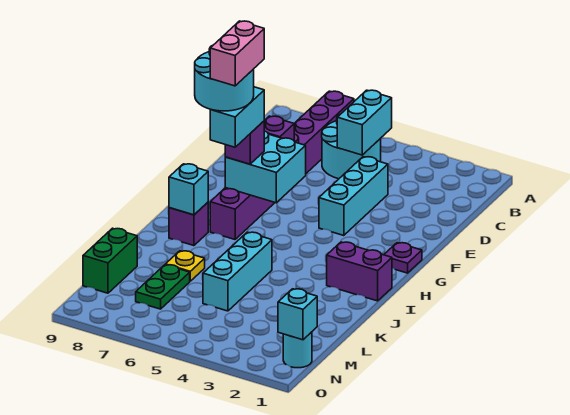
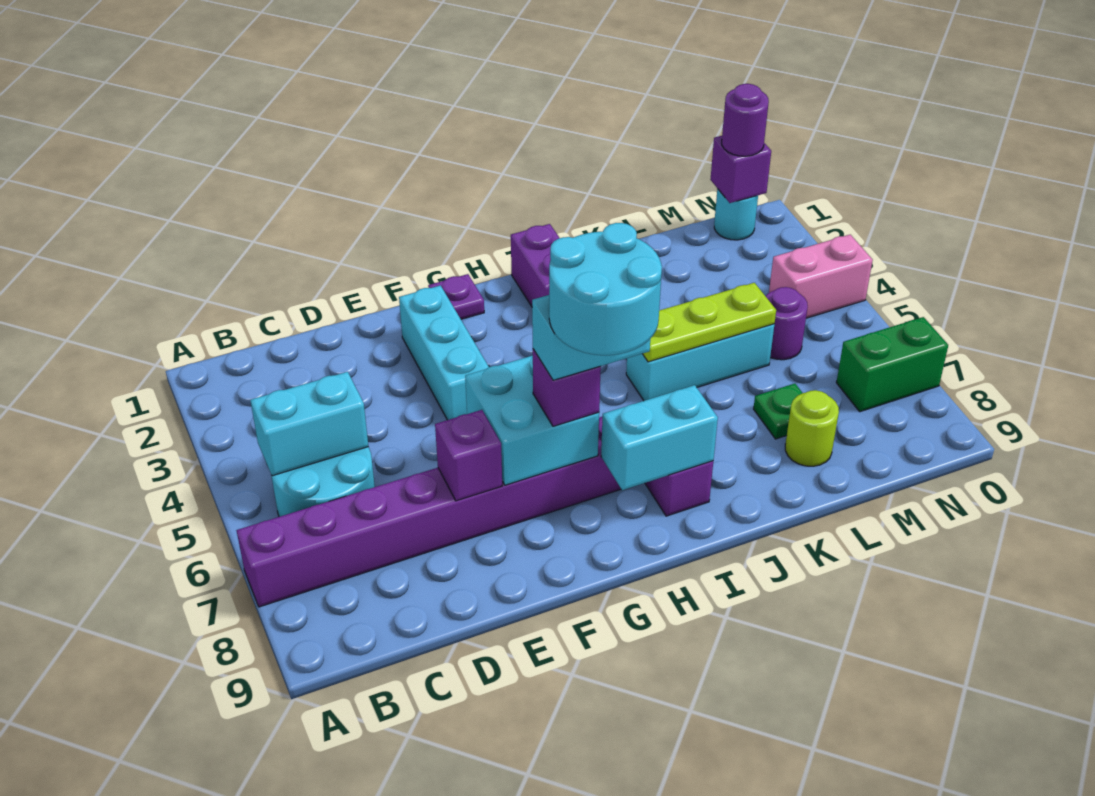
cyan 1x3 brick [319,157,388,236] -> cyan 1x3 brick turned to [399,285,489,420]
pink 1x2 brick [210,21,264,86] -> pink 1x2 brick moved to [769,235,873,318]
cyan 1x1 brick [169,164,208,215] -> cyan 1x2 brick [601,385,718,490]
none -> lime 1x3 plate [643,283,776,362]
yellow 1x1 plate [165,251,205,281] -> none
green 1x2 plate [136,265,190,309] -> green 1x1 plate [754,384,802,439]
none -> lime 1x1 round brick [785,390,839,466]
green 1x2 brick [83,228,137,293] -> green 1x2 brick moved to [836,317,948,412]
none -> purple 1x1 round brick [766,287,808,360]
cyan 1x1 brick [278,289,317,340] -> purple 1x1 brick [710,136,771,203]
none -> purple 1x1 round brick [722,84,769,156]

